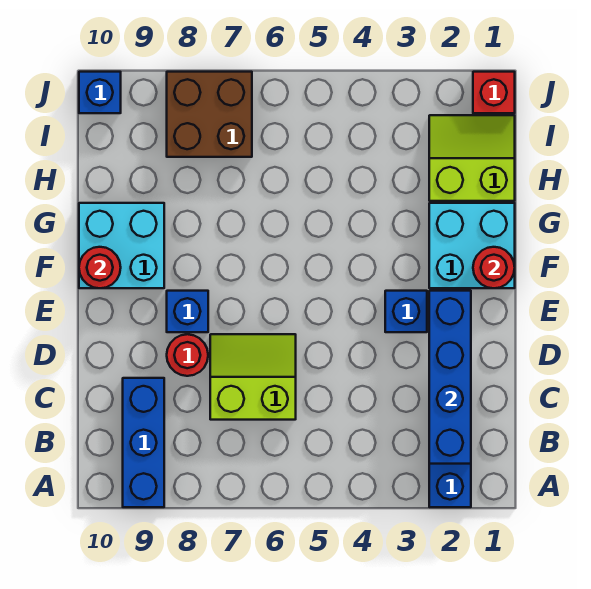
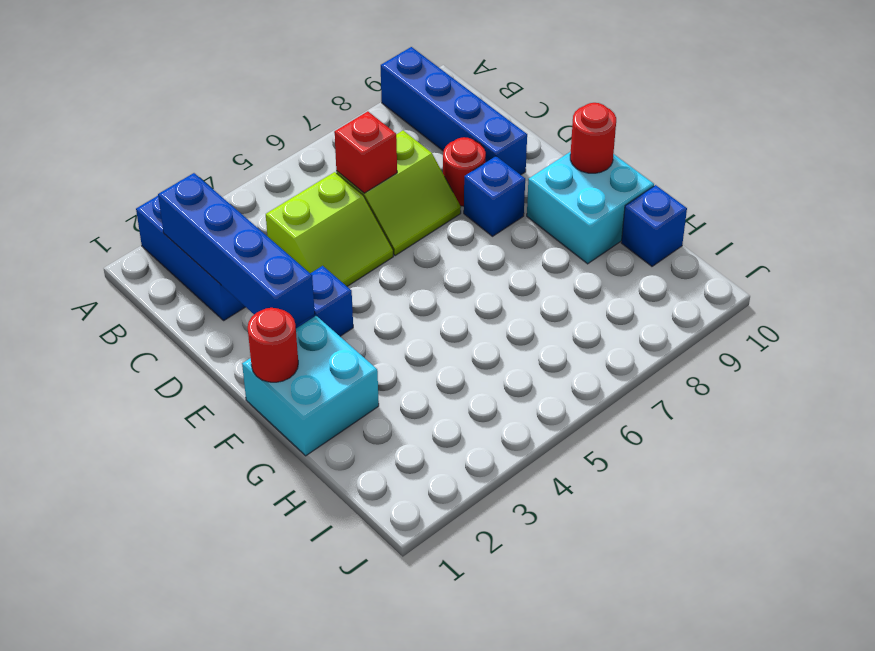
blue 1x3 brick [123,378,164,507] -> blue 1x4 brick [381,47,527,175]
lime 2x2 slope [429,115,515,201] -> lime 2x2 slope moved to [266,172,393,286]
brown 2x2 brick [167,72,252,157] -> none
red 1x1 brick [473,72,515,113] -> red 1x1 brick moved to [334,111,397,193]
blue 1x1 brick [79,72,121,113] -> blue 1x1 brick moved to [621,185,687,266]

